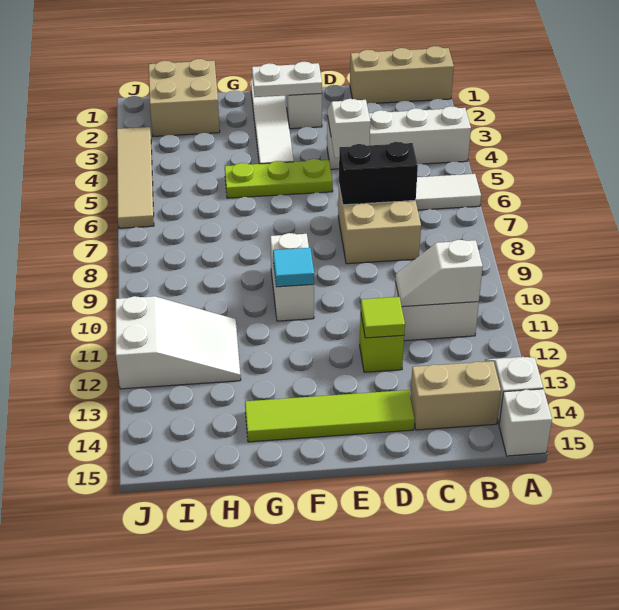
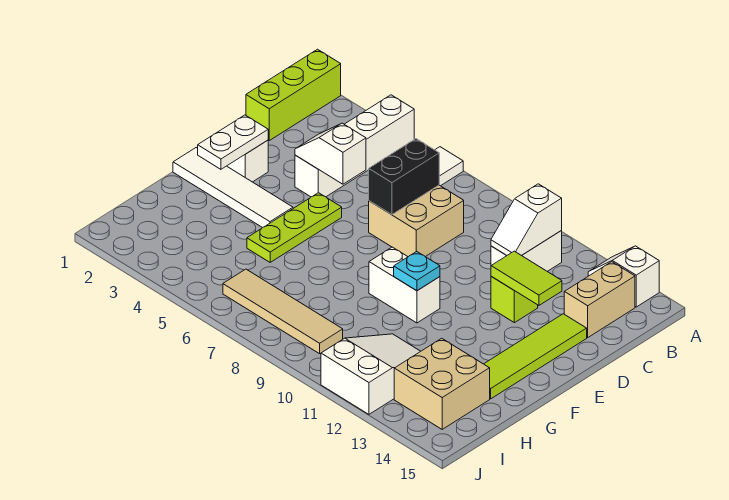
tan 1x3 brick [350,46,454,103] -> lime 1x3 brick [246,49,341,140]
white 1x1 brick [499,389,552,456] -> none
lime 1x1 tile [361,297,405,338] -> lime 1x2 tile [491,251,562,305]
cyan 1x1 tile [273,248,314,287] -> cyan 1x1 plate [394,251,440,291]
tan 2x2 brick [149,59,220,136] -> tan 2x2 brick moved to [394,338,490,429]
tan 1x4 tile [117,127,154,228] -> tan 1x4 tile moved to [223,269,343,354]

